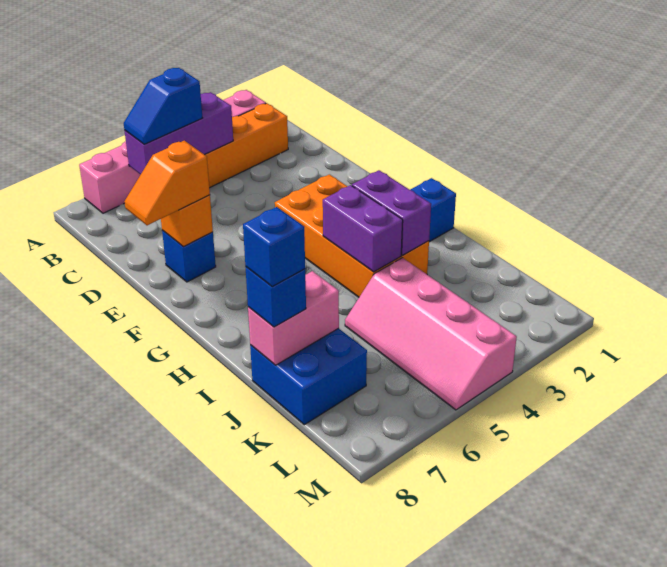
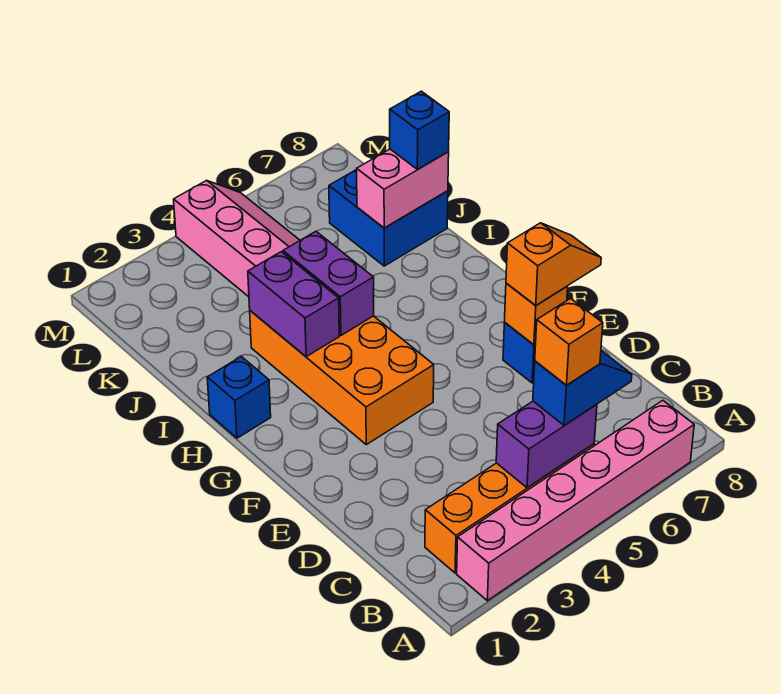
purple 1x3 brick [125,92,233,175] -> purple 1x2 brick [496,401,597,488]
none -> orange 1x1 brick [535,298,603,385]
blue 1x1 brick [243,207,305,287] -> none

